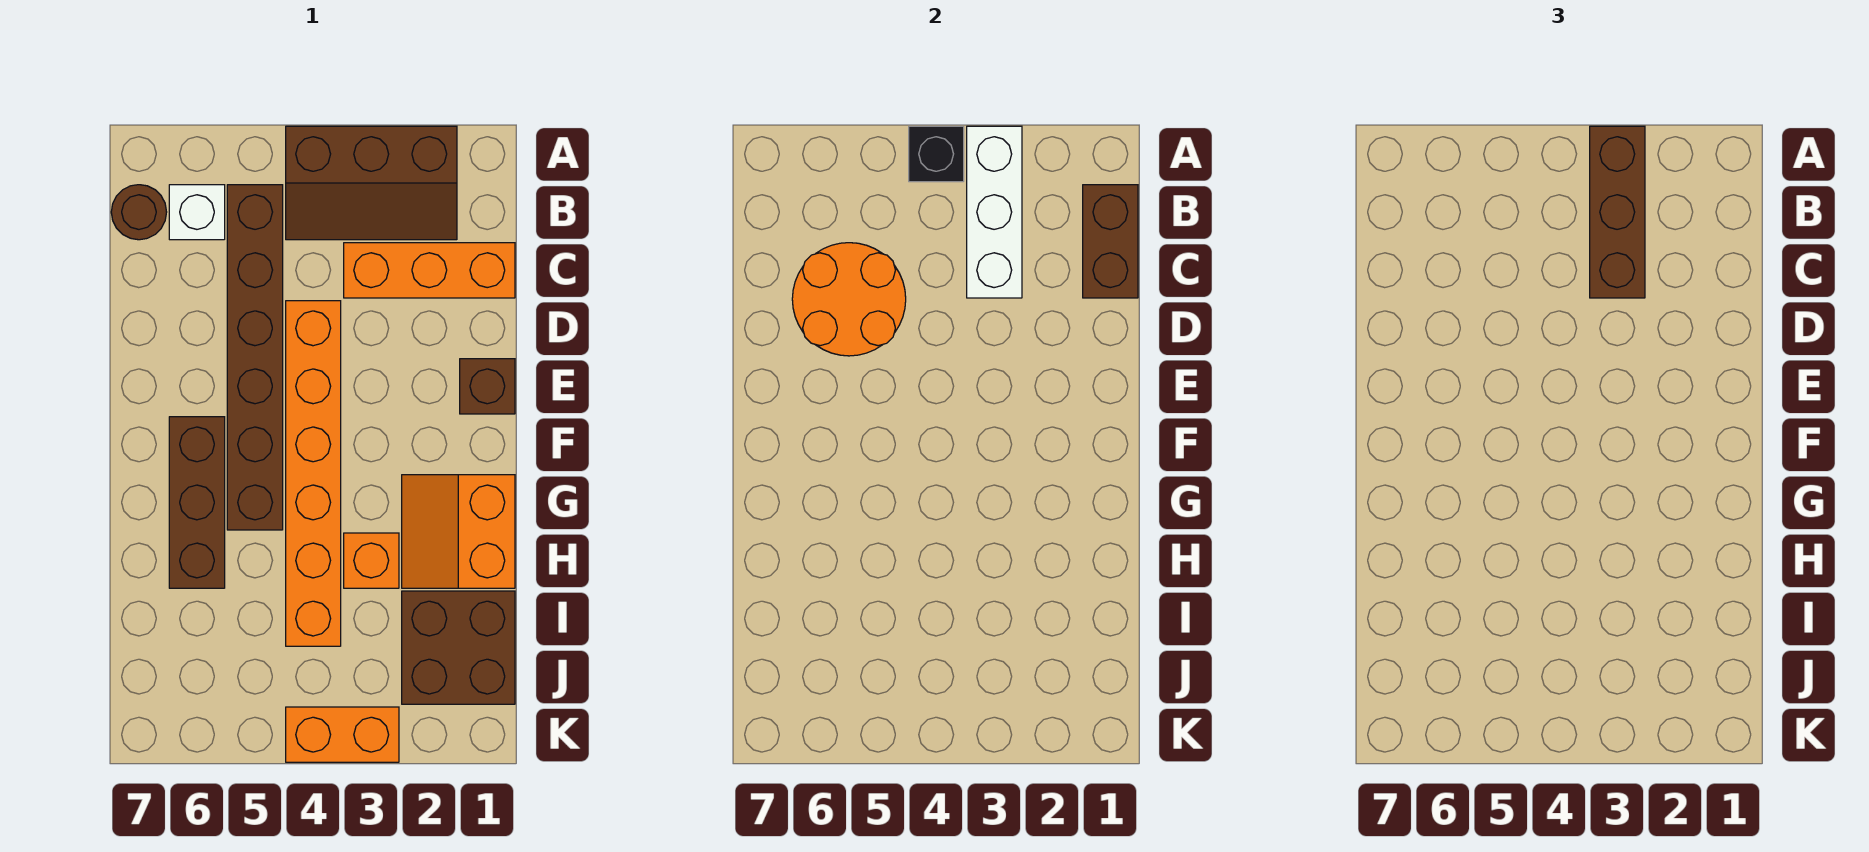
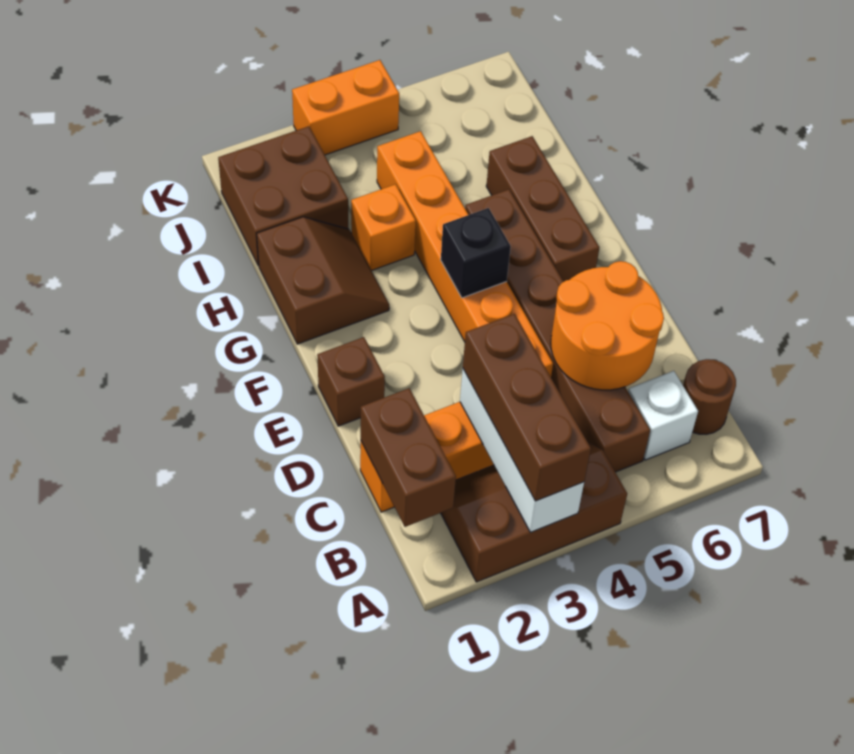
black 1x1 brick [909,126,964,182] -> black 1x1 brick moved to [441,208,511,298]
orange 2x2 slope [402,475,515,588] -> brown 2x2 slope [257,217,389,344]

